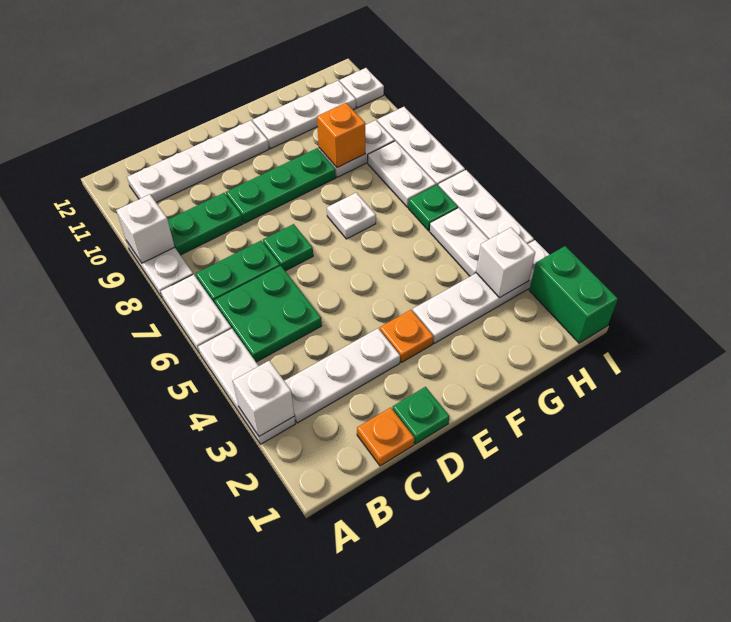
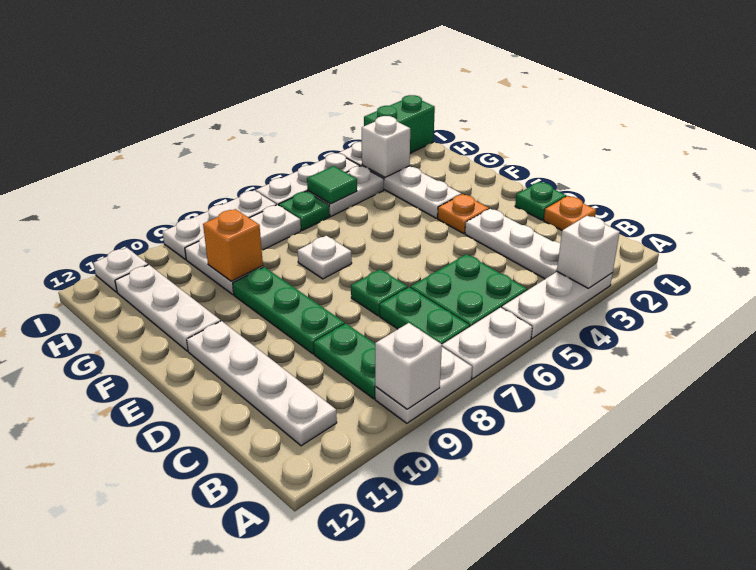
none -> green 1x1 tile [307,166,357,204]

